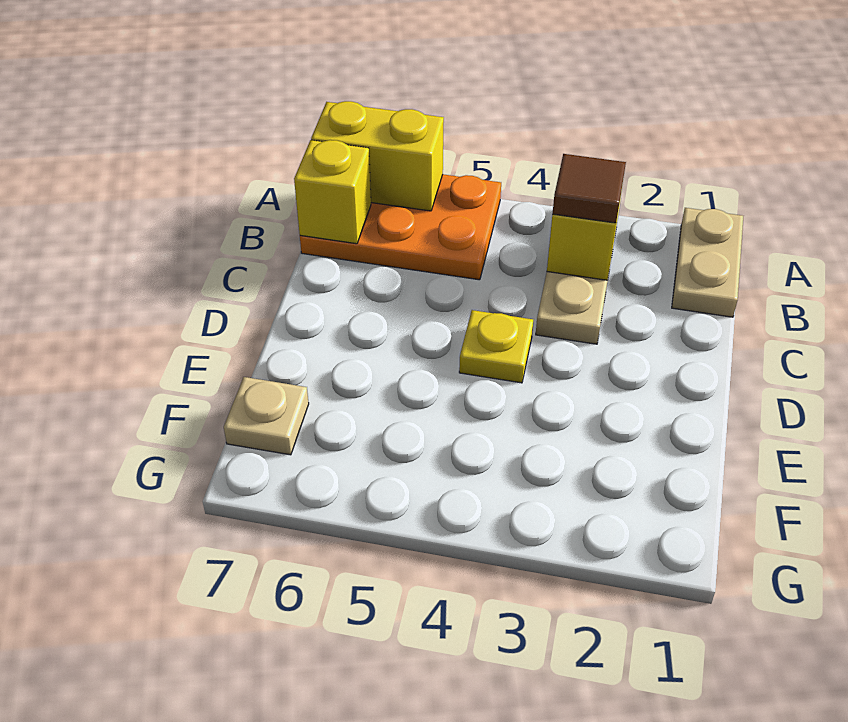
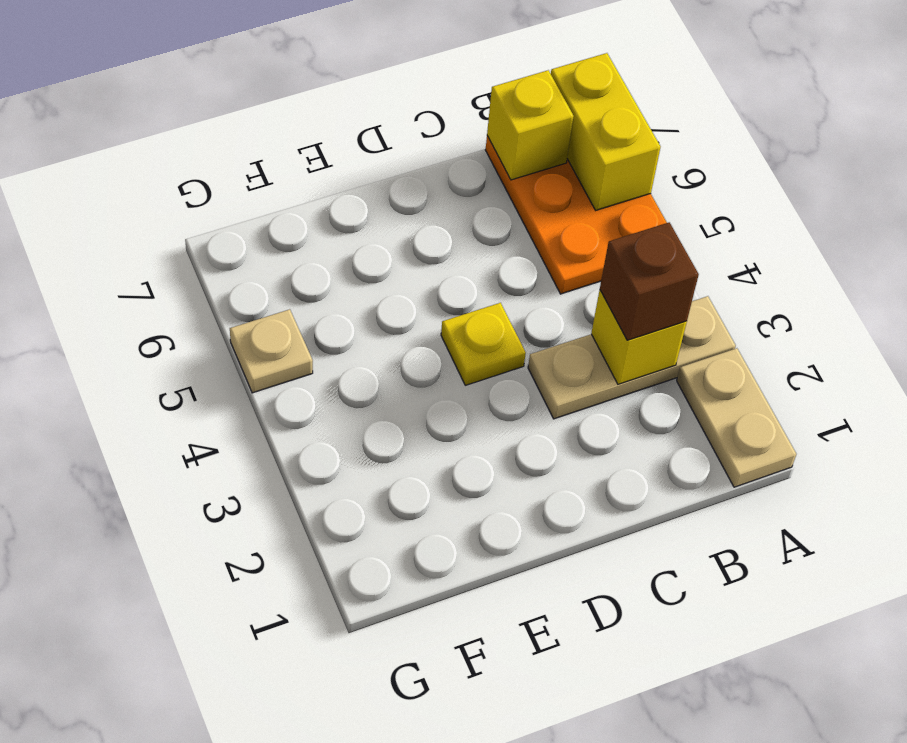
tan 1x2 plate [672,208,743,317] -> tan 1x2 plate turned to [677,348,796,487]
brown 1x1 tile [553,154,626,223] -> brown 1x1 brick [600,222,699,340]
tan 1x1 plate [224,377,309,455] -> tan 1x1 plate moved to [230,309,313,393]

